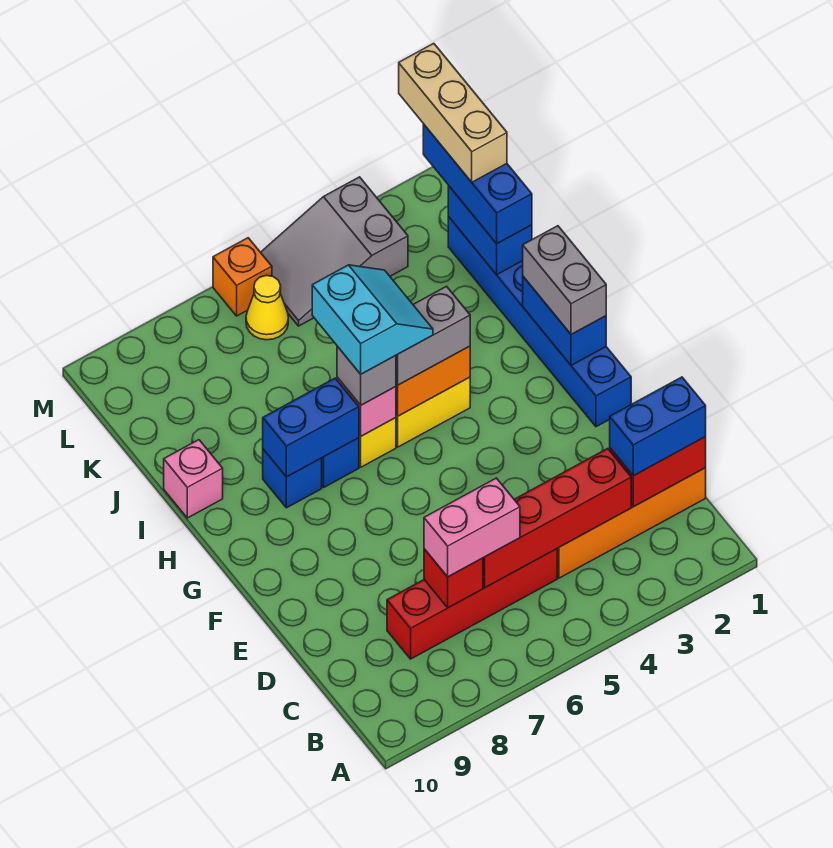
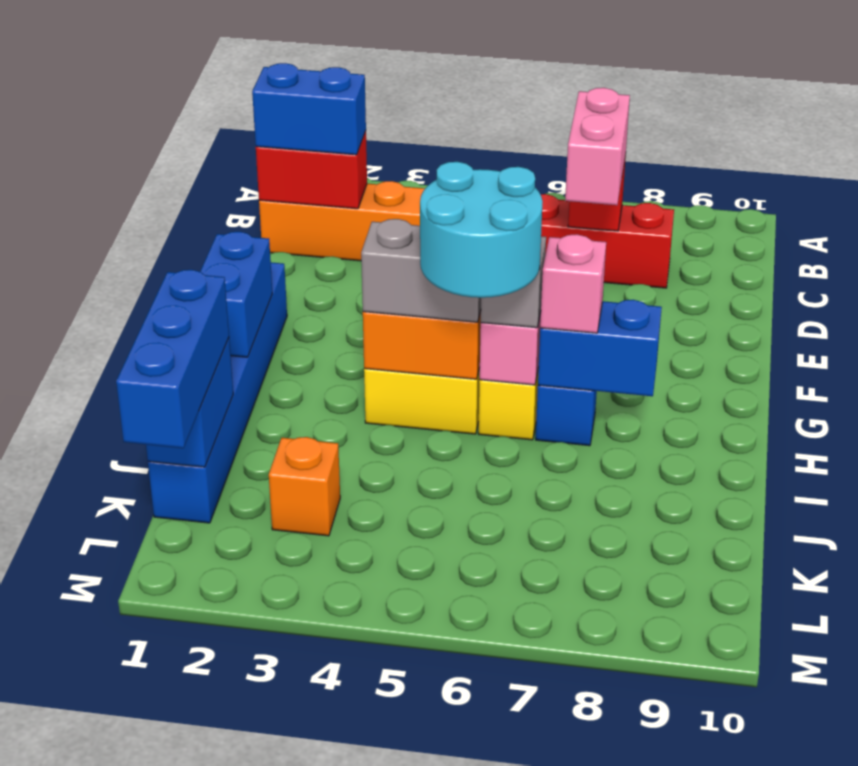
red 1x4 brick [483,449,631,588] -> none
pink 1x2 brick [424,478,520,577] -> pink 1x2 brick turned to [565,88,630,205]
grey 1x2 brick [523,226,606,335] -> none
cyan 2x2 slope [312,265,433,374] -> cyan 2x2 round brick [420,162,543,298]
blue 1x1 brick [263,449,322,508] -> none
pink 1x1 brick [164,440,223,518] -> pink 1x1 brick moved to [540,234,606,333]
tan 1x3 brick [399,43,507,182] -> none
grey 2x3 slope [261,177,408,326] -> none
yellow 1x1 cone [246,275,288,340] -> none
orange 1x1 brick [213,238,272,316] -> orange 1x1 brick moved to [269,437,340,536]

